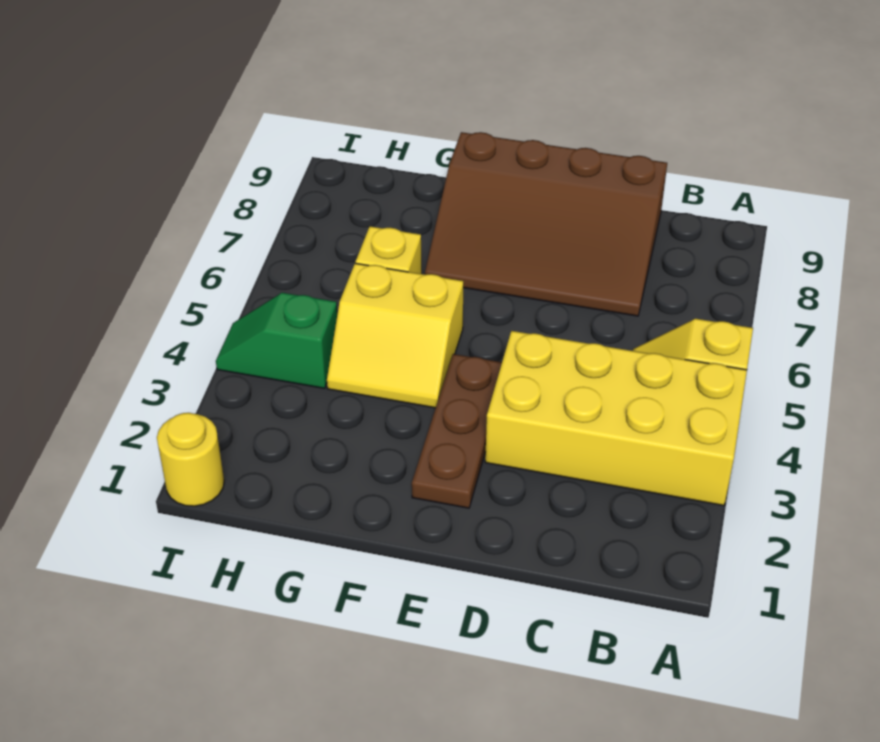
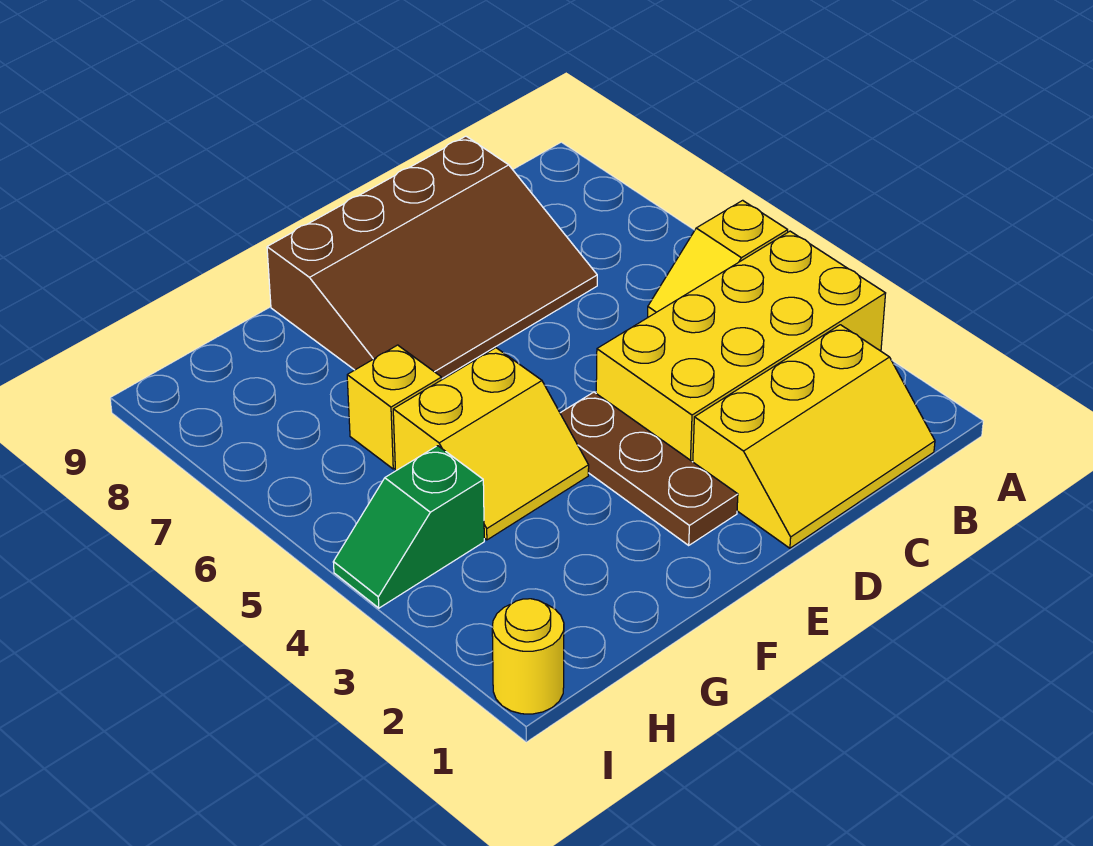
none -> yellow 2x3 slope [693,325,935,548]

